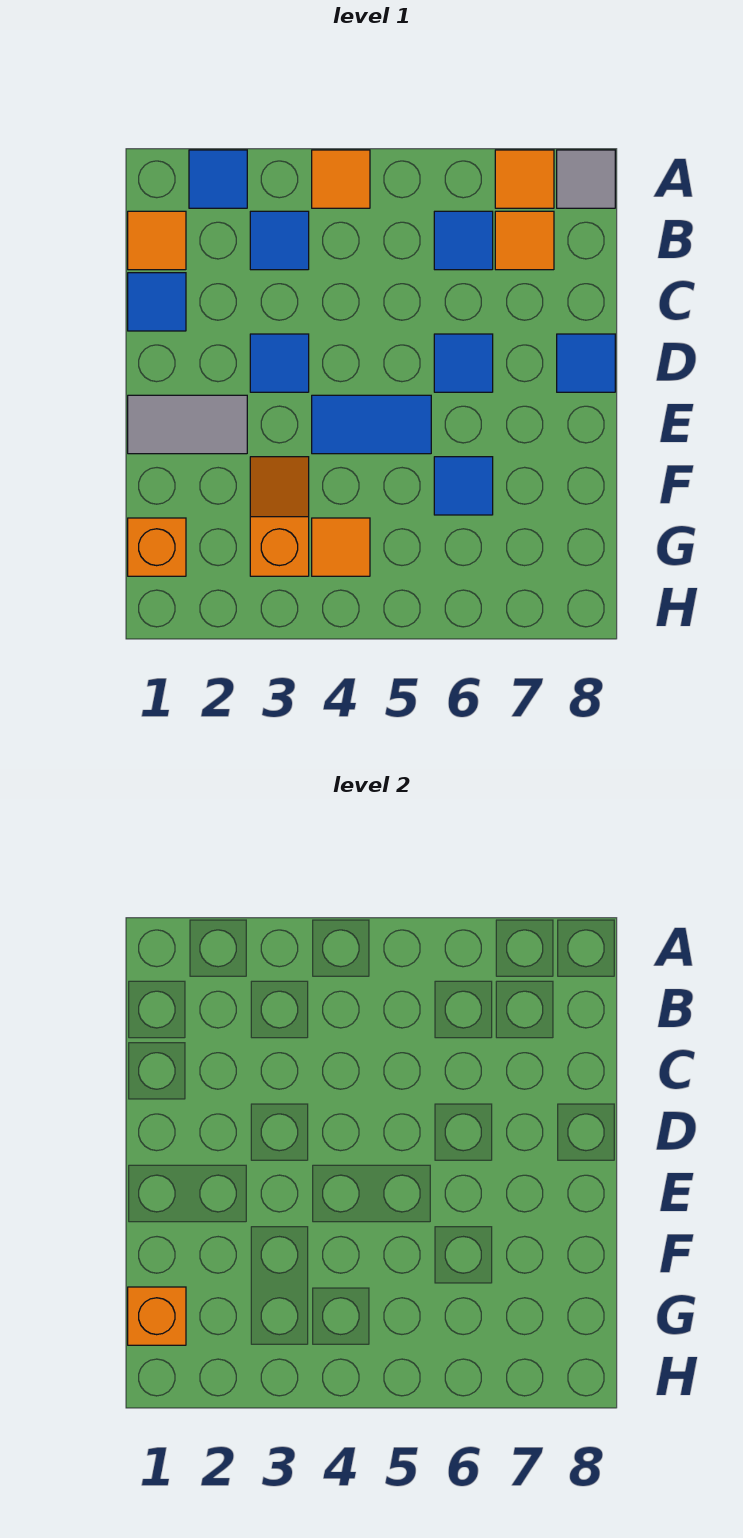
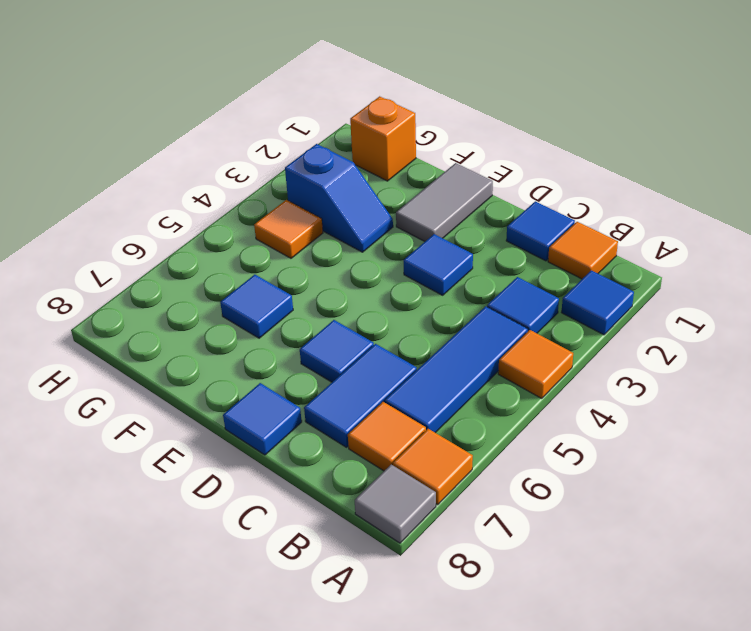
blue 1x1 tile [434,211,493,270] -> blue 1x3 tile [385,306,528,433]
blue 1x2 tile [312,395,431,454] -> blue 1x2 tile moved to [304,344,417,447]
orange 1x2 slope [250,457,309,576] -> blue 1x2 slope [285,144,393,252]
orange 1x1 brick [128,1287,186,1345] -> none

